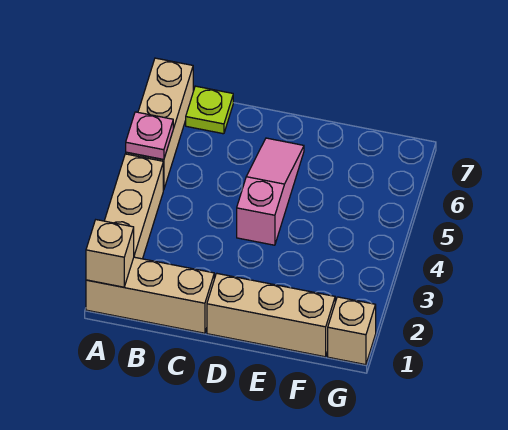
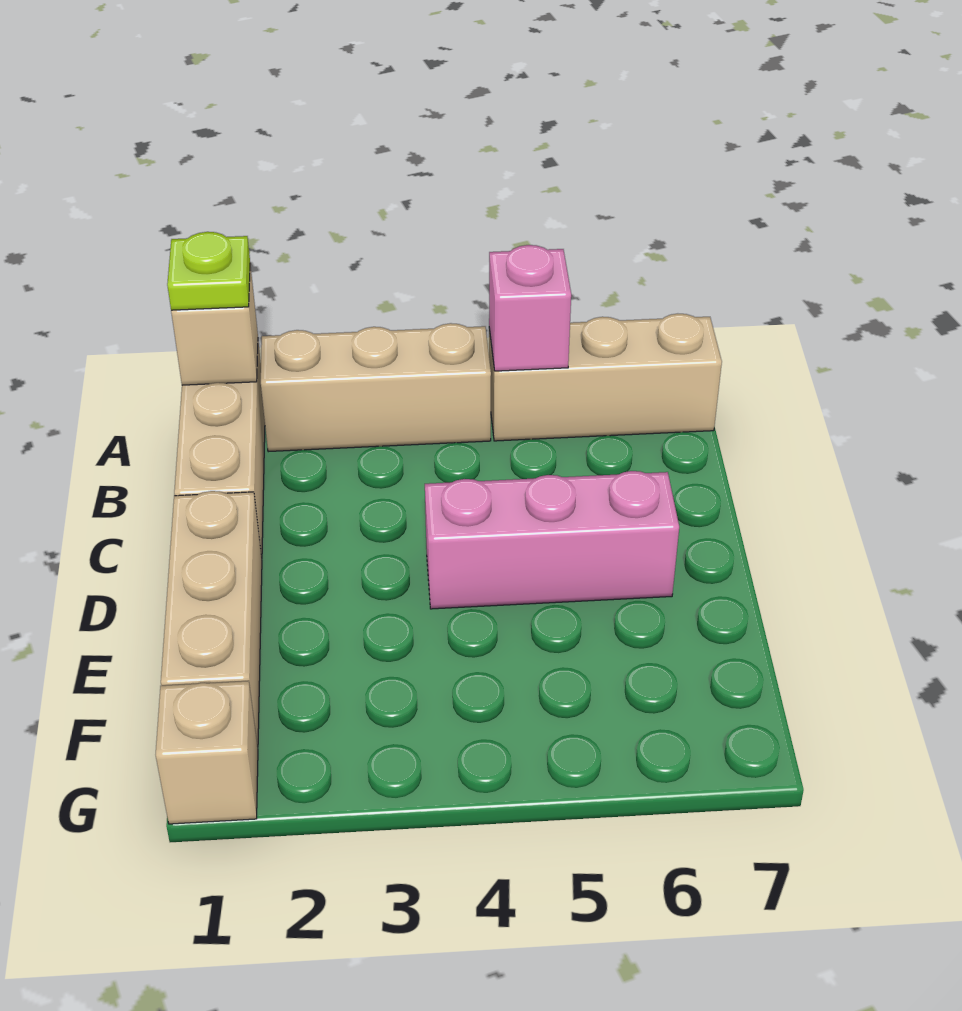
pink 1x1 plate [126,112,173,160] -> pink 1x1 brick [489,245,571,371]
lime 1x1 plate [186,86,233,134] -> lime 1x1 plate moved to [167,232,250,310]
pink 1x3 slope [237,138,304,245] -> pink 1x3 brick [425,471,679,609]

